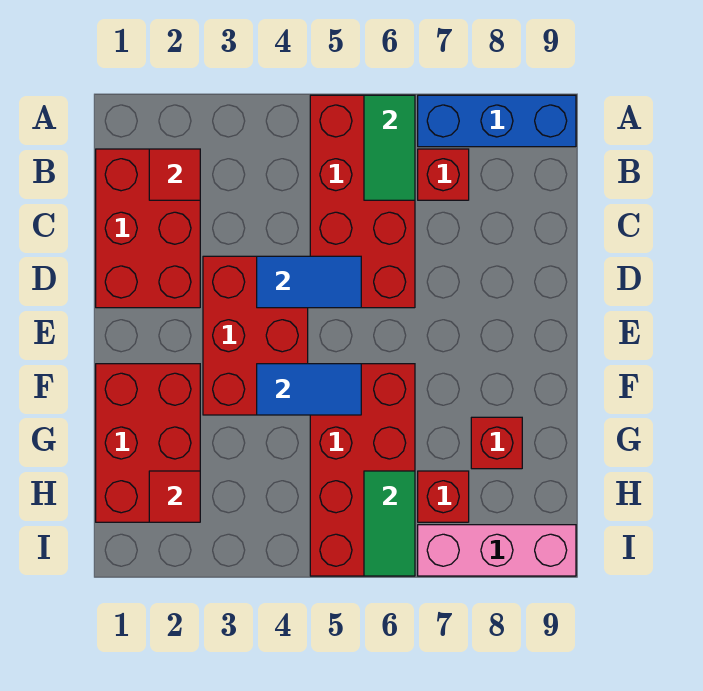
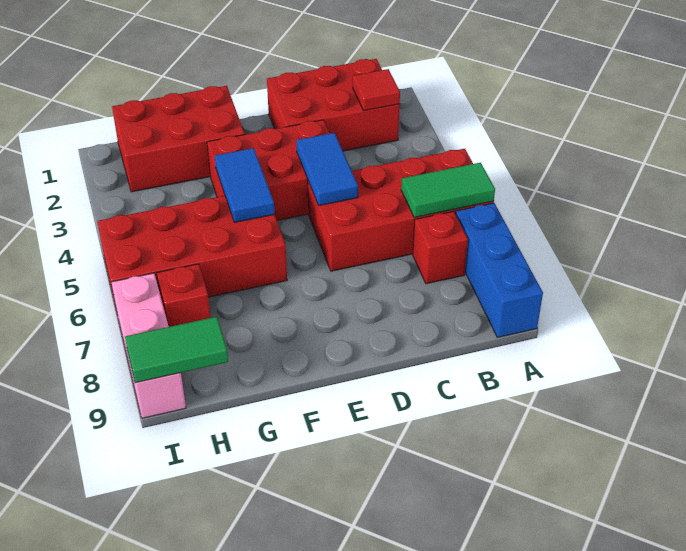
red 1x1 brick [471,417,522,469] -> none
red 1x1 tile [149,471,200,522] -> none
green 1x2 tile [364,471,415,576] -> green 1x2 tile moved to [125,317,228,383]

